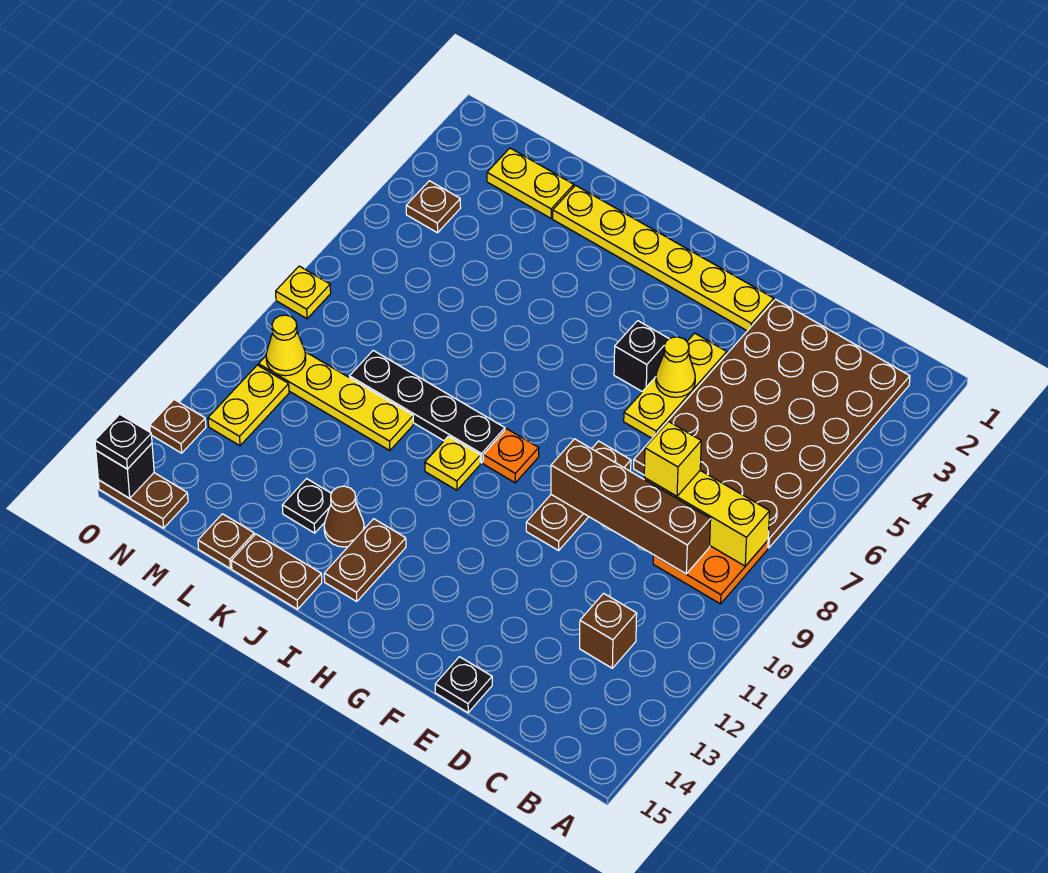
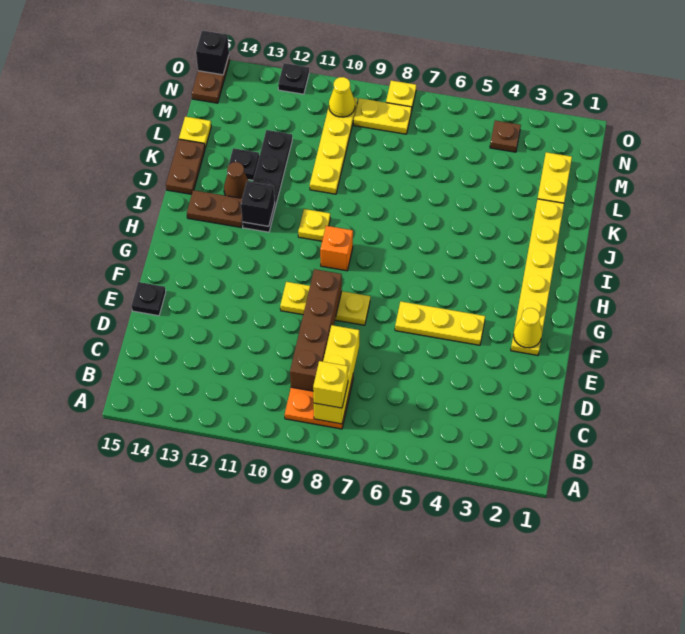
brown 4x6 plate [634,299,910,548] -> none
brown 1x1 brick [580,593,637,668] -> none
yellow 1x1 brick [644,422,701,496] -> yellow 1x1 brick moved to [313,361,348,408]
yellow 1x1 cone [656,337,695,397] -> yellow 1x1 cone moved to [514,308,542,348]
brown 1x3 plate [526,441,631,551] -> yellow 1x3 plate [280,282,370,325]
black 1x1 brick [614,321,669,392] -> black 1x1 brick moved to [241,181,275,226]
orange 1x1 plate [483,429,539,483] -> orange 1x1 brick [320,226,353,271]
black 1x4 plate [350,351,505,463] -> black 1x4 plate moved to [242,130,292,232]
brown 1x1 plate [198,514,254,568] -> yellow 1x1 plate [179,117,211,148]
yellow 1x2 plate [208,365,289,446] -> yellow 1x2 plate moved to [354,98,412,134]
brown 1x1 plate [150,400,206,453] -> none
black 1x1 plate [95,414,152,469] -> black 1x1 plate moved to [278,63,309,94]

